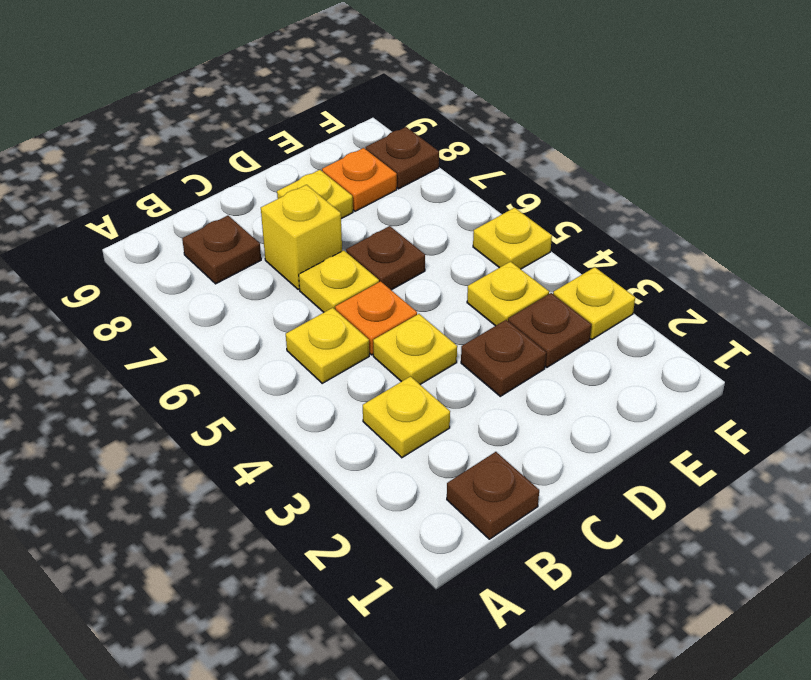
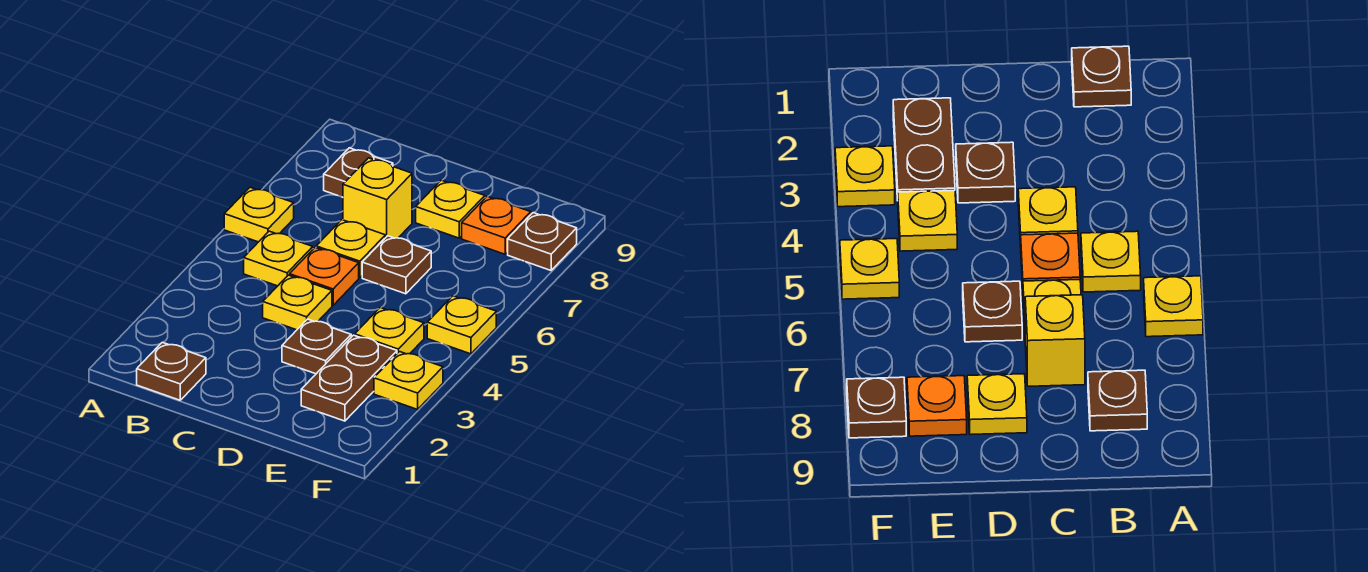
yellow 1x1 plate [363,377,450,458] -> yellow 1x1 plate moved to [224,187,294,242]
brown 1x1 plate [508,293,592,367] -> brown 1x2 plate [301,335,397,421]

